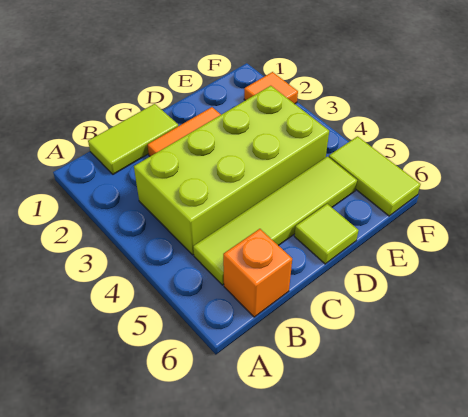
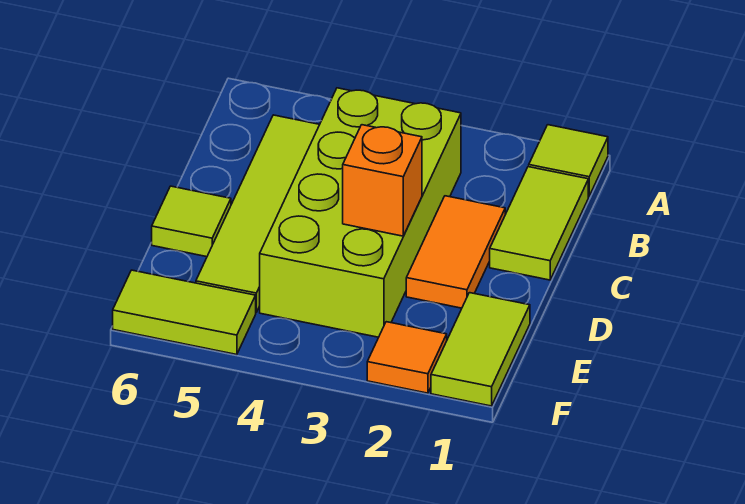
none -> lime 1x1 tile [529,125,608,196]
orange 1x1 brick [223,229,292,317] -> orange 1x1 brick moved to [343,125,422,236]
none -> lime 1x2 tile [431,293,530,406]

